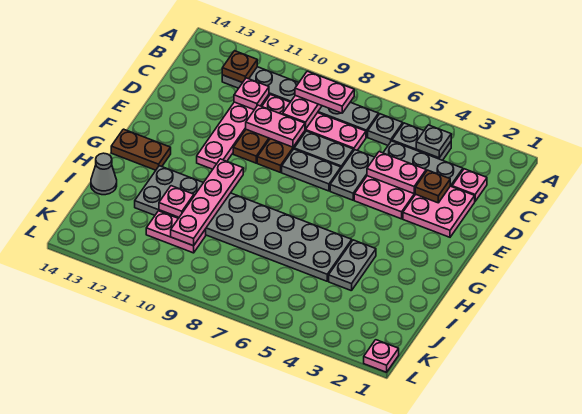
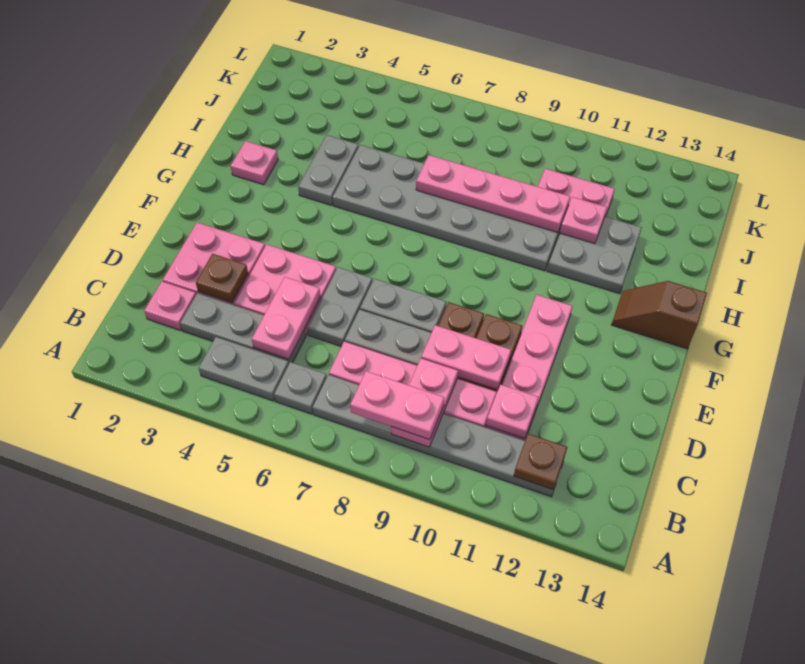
grey 1x1 plate [416,125,451,158] -> none
pink 1x2 plate [367,152,426,193] -> pink 1x2 plate turned to [252,277,321,359]
pink 1x4 plate [171,159,243,246] -> pink 1x4 plate turned to [416,155,570,232]
brown 1x2 plate [111,129,171,170] -> brown 1x2 slope [612,281,707,349]
grey 1x1 cone [91,153,117,195] -> none
pink 1x1 plate [364,340,399,372] -> pink 1x1 plate moved to [231,141,278,185]

